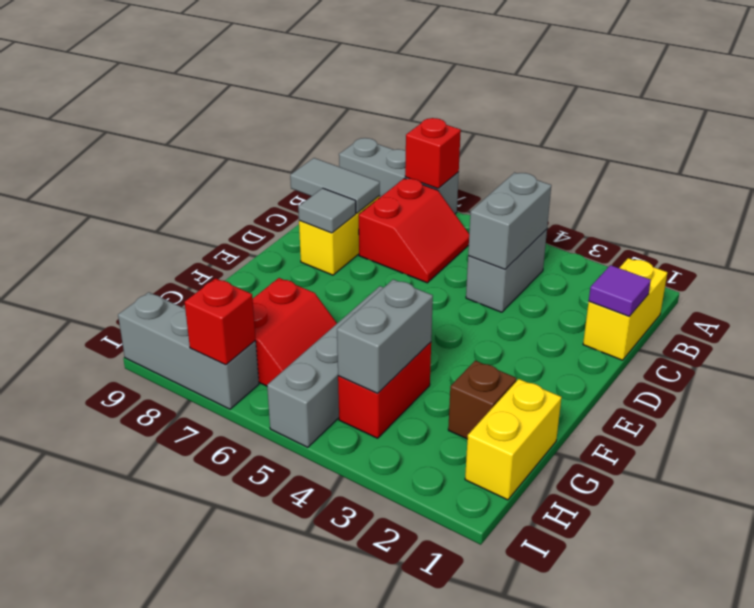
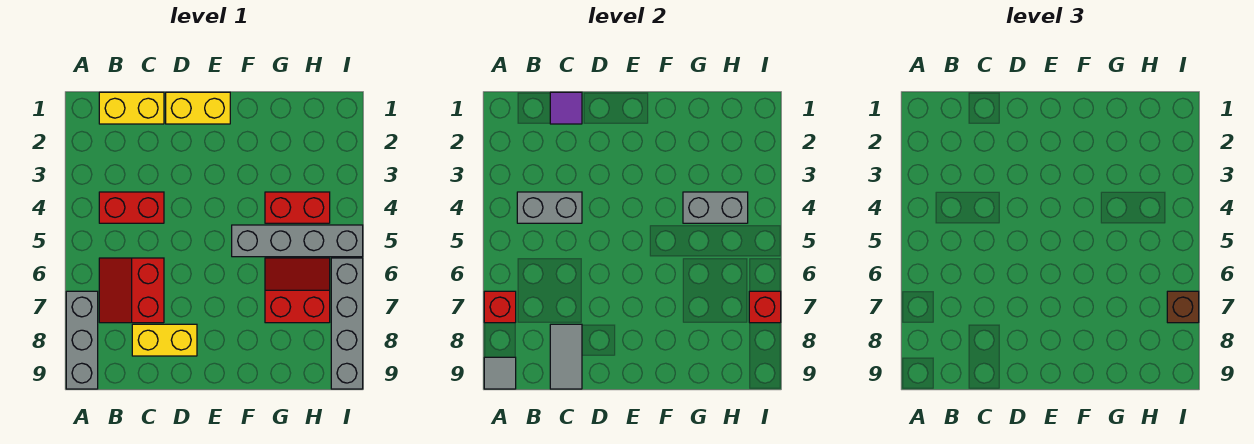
grey 1x2 brick [466,229,547,312] -> red 1x2 brick [99,192,164,223]
red 2x2 slope [359,178,469,283] -> red 2x2 slope turned to [99,258,164,323]
grey 1x1 tile [298,188,356,233] -> grey 1x1 tile moved to [484,357,516,389]
yellow 1x2 brick [465,379,561,500] -> yellow 1x2 brick moved to [166,92,230,124]
brown 1x1 brick [448,361,517,439] -> brown 1x1 brick moved to [1167,291,1199,323]
grey 1x3 brick [118,292,259,409] -> grey 1x4 brick [331,258,363,389]

